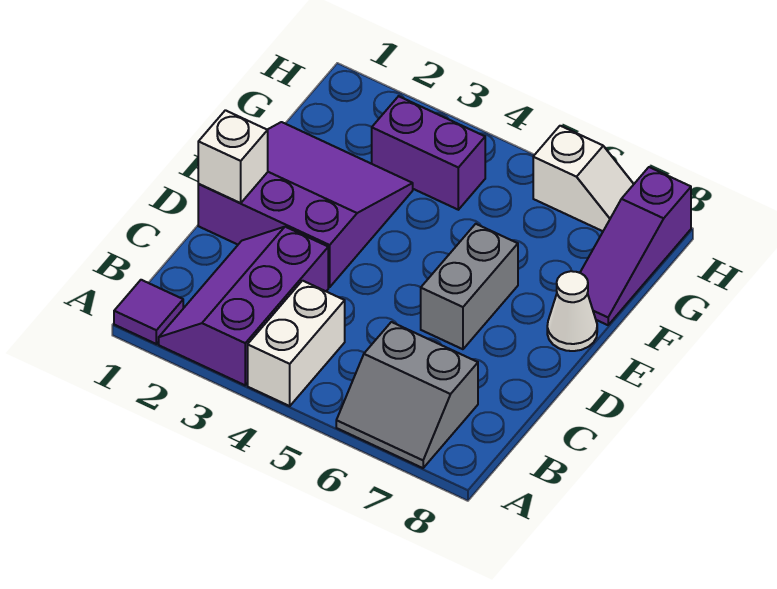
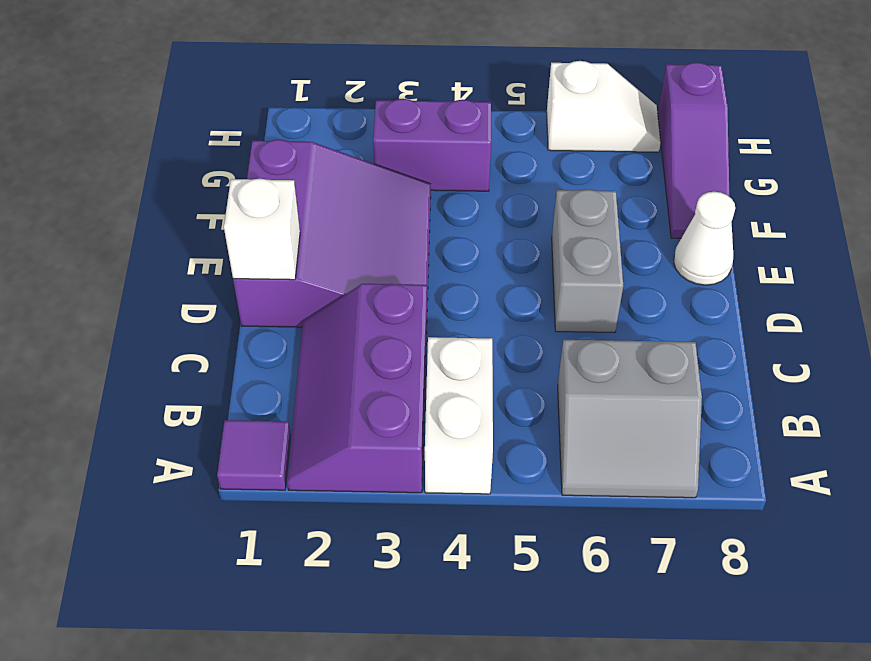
purple 3x3 slope [198,122,413,287] -> purple 3x3 slope turned to [233,140,431,327]

